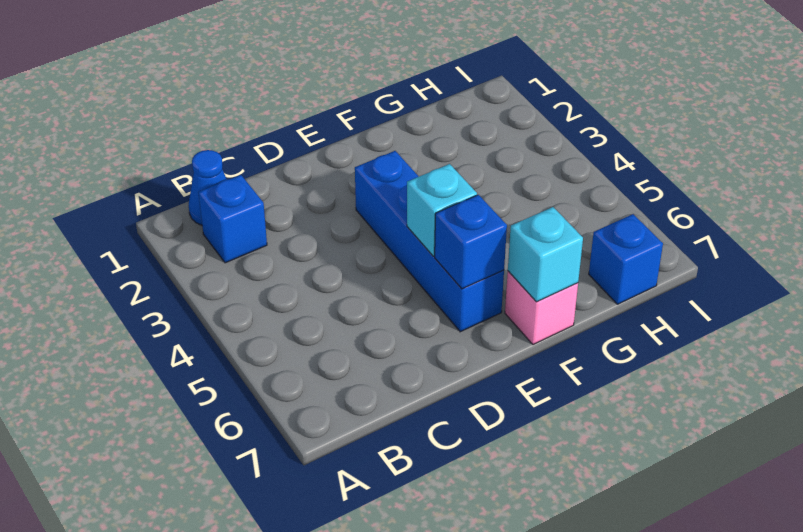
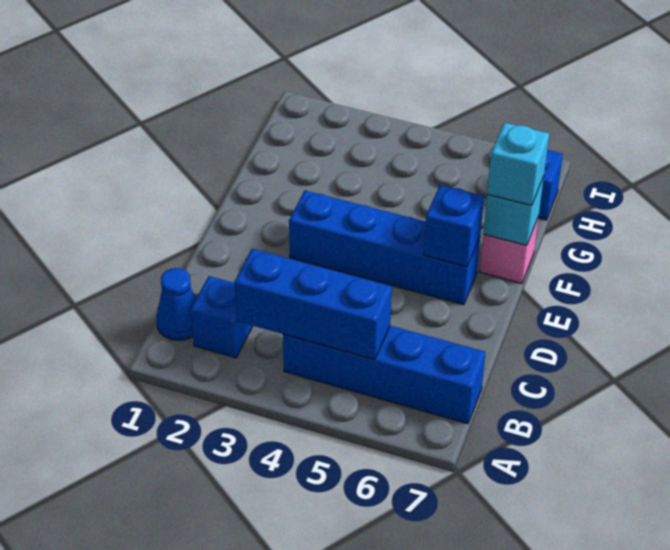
none -> blue 1x3 brick [234,249,392,360]
none -> blue 1x4 brick [283,326,485,424]
cyan 1x1 brick [407,164,477,256] -> cyan 1x1 brick moved to [487,122,549,206]

